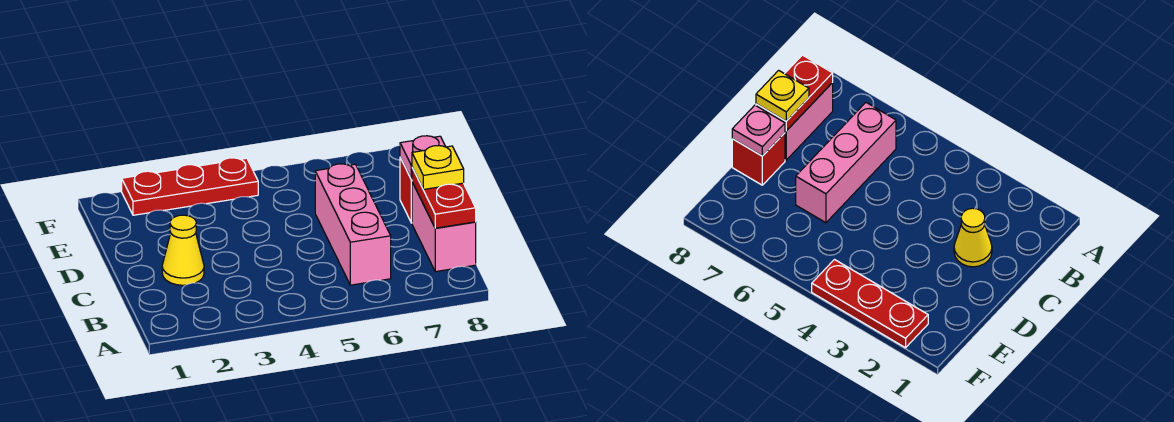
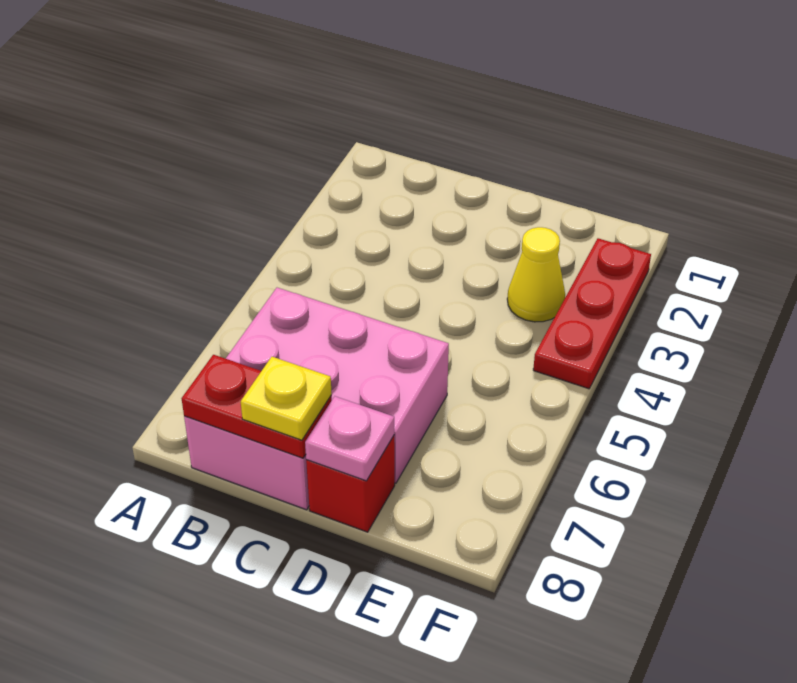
pink 1x3 brick [315,164,391,285] -> pink 2x3 brick [226,288,449,483]
yellow 1x1 cone [162,215,204,285] -> yellow 1x1 cone moved to [507,227,565,322]

